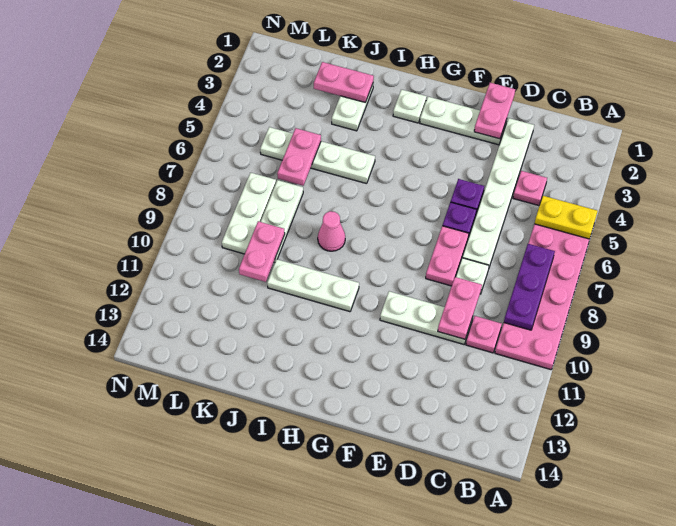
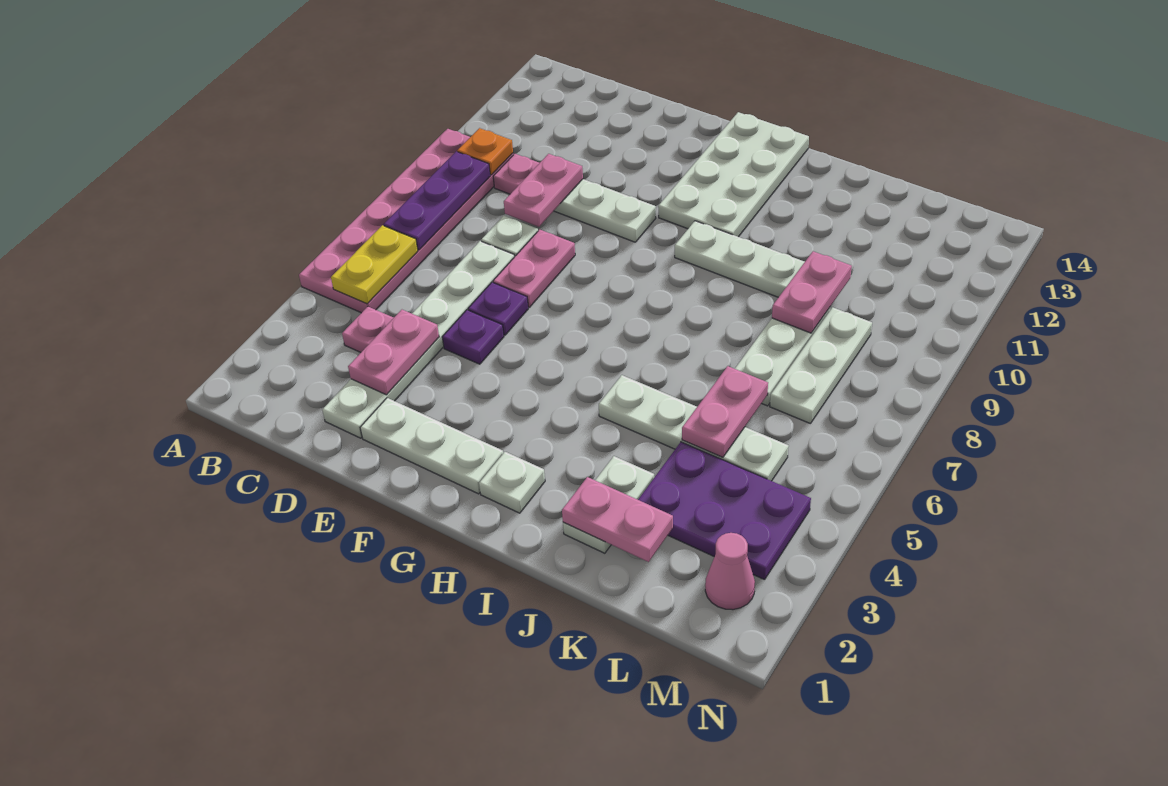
yellow 1x2 plate [535,196,597,239] -> yellow 1x2 plate turned to [331,225,418,304]
none -> orange 1x1 plate [457,128,513,175]
pink 1x2 plate [474,83,515,139] -> pink 1x2 plate moved to [348,310,439,395]
none -> white 2x4 plate [658,112,809,237]
pink 1x1 cone [318,211,345,251] -> pink 1x1 cone moved to [705,533,755,610]
none -> purple 2x3 plate [638,442,811,580]

